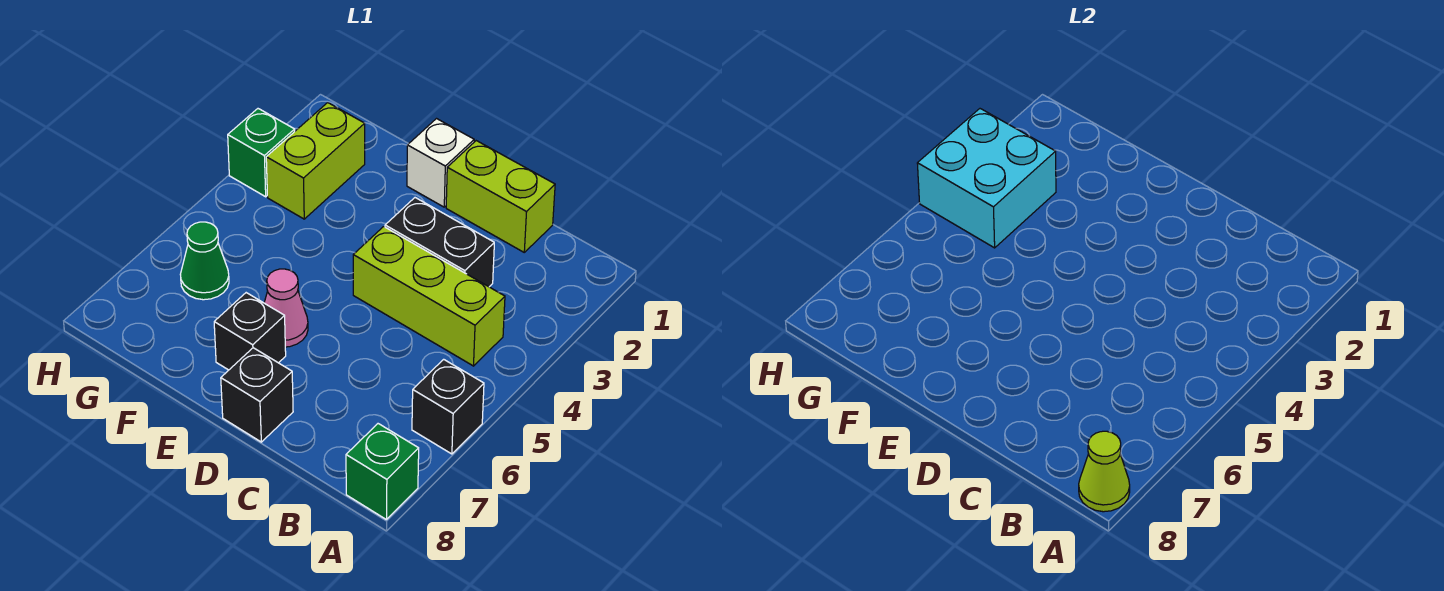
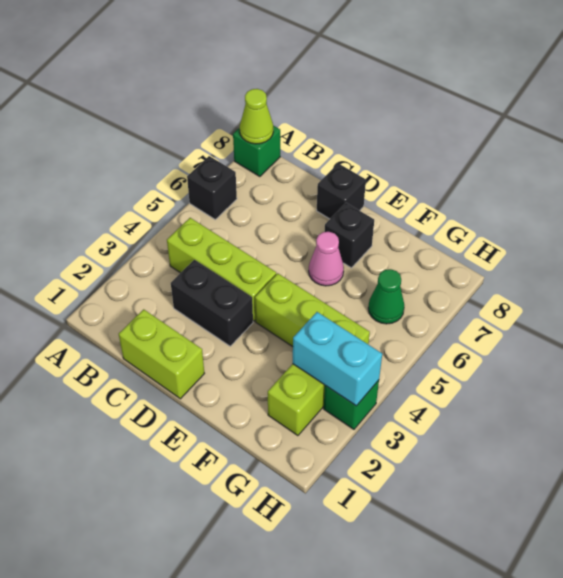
white 1x1 brick [407,119,474,207] -> none
none -> lime 1x3 brick [255,273,370,347]
cyan 2x2 brick [917,109,1056,248] -> cyan 1x2 brick [293,312,382,406]

